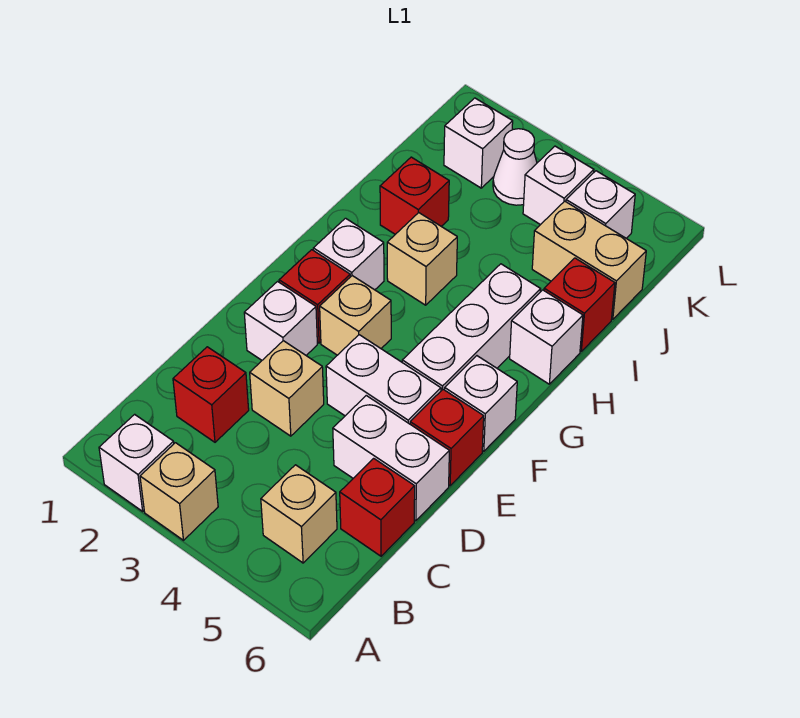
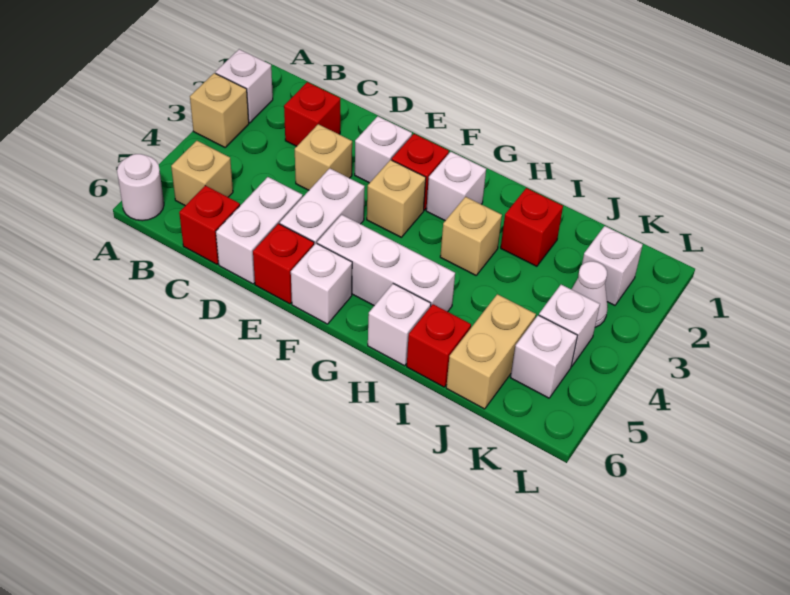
none -> white 1x1 round brick [117,154,164,221]

